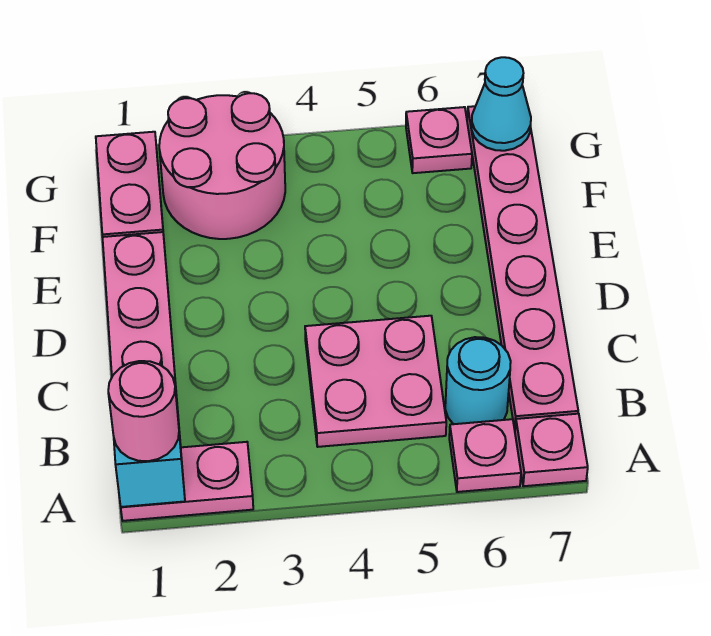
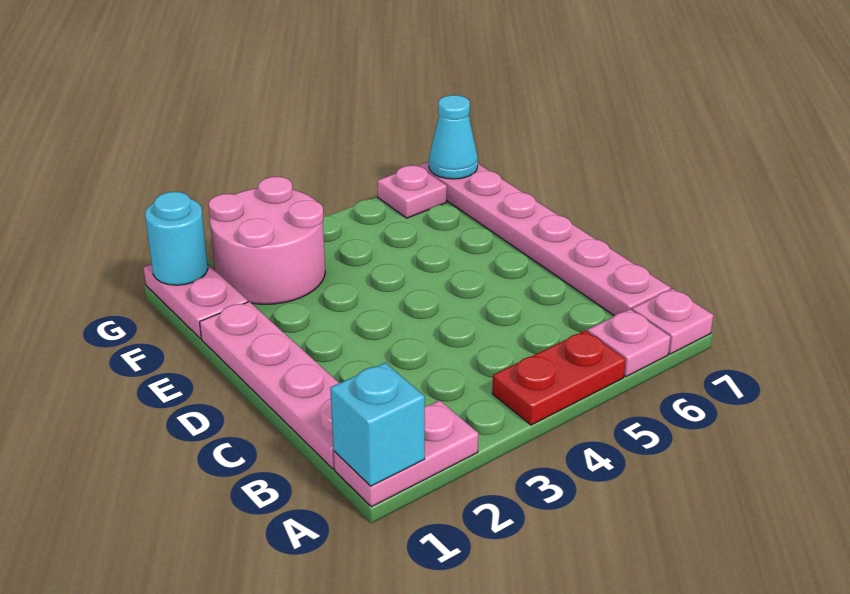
pink 1x1 round brick [108,361,179,461] -> none
none -> red 1x2 plate [492,331,626,425]
pink 2x2 plate [305,316,446,447] -> none
cyan 1x1 round brick [445,337,511,424] -> cyan 1x1 round brick moved to [145,192,208,285]

